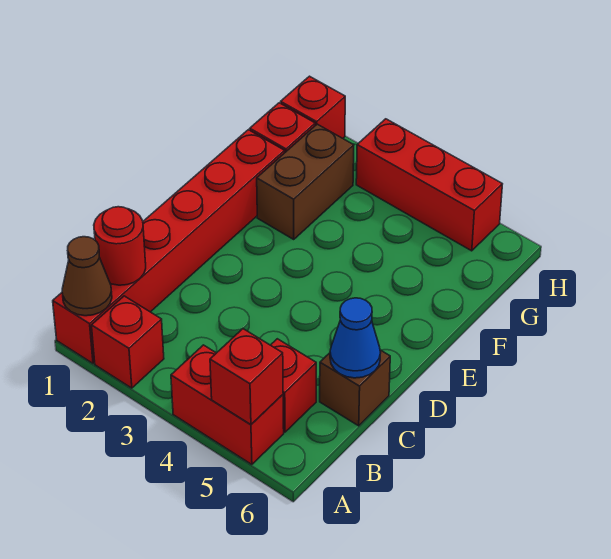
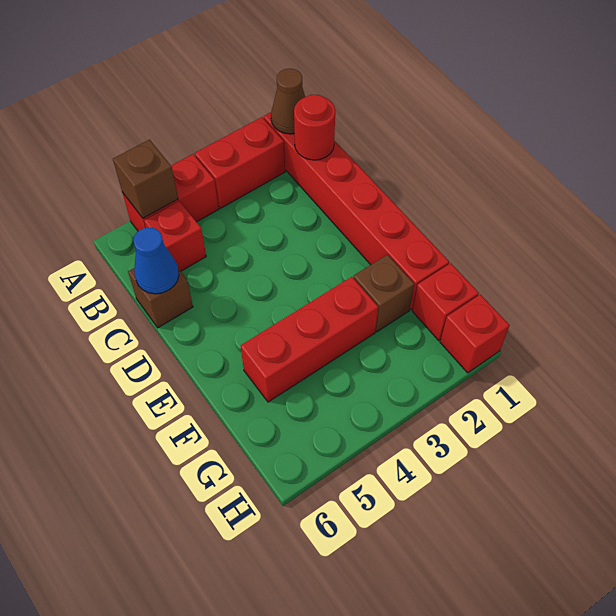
red 1x1 brick [92,296,164,388] -> red 1x2 brick [195,117,285,208]
red 1x1 brick [210,329,283,425] -> brown 1x1 brick [113,140,178,218]
brown 1x2 brick [257,124,354,239] -> brown 1x1 brick [354,255,414,332]
red 1x3 brick [356,119,502,251] -> red 1x3 brick moved to [241,277,378,402]

